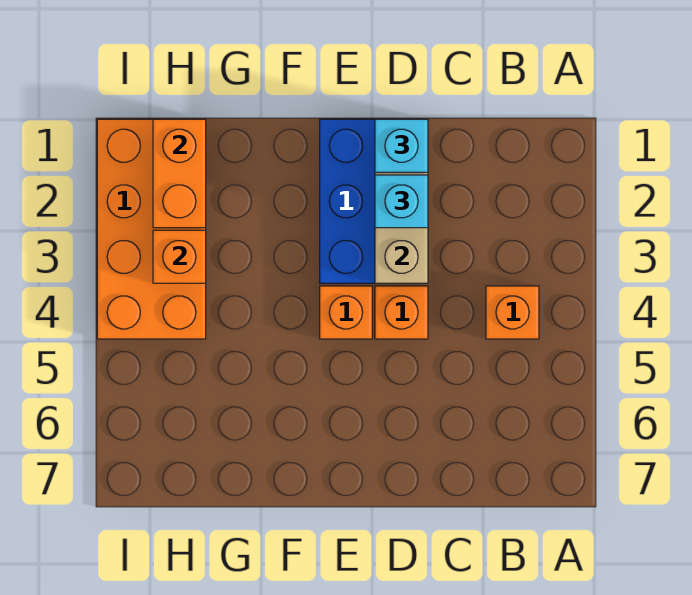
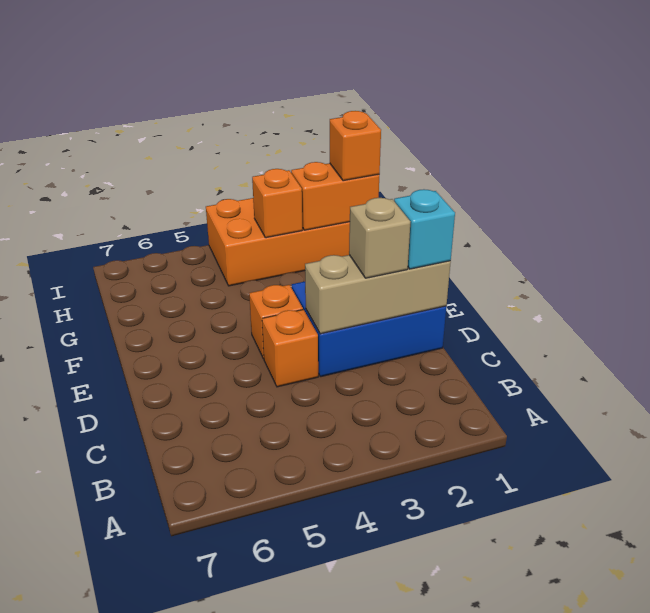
orange 1x1 brick [486,286,539,339] -> orange 1x1 brick moved to [330,111,381,181]
cyan 1x1 brick [375,175,428,228] -> tan 1x1 brick [349,198,411,278]

